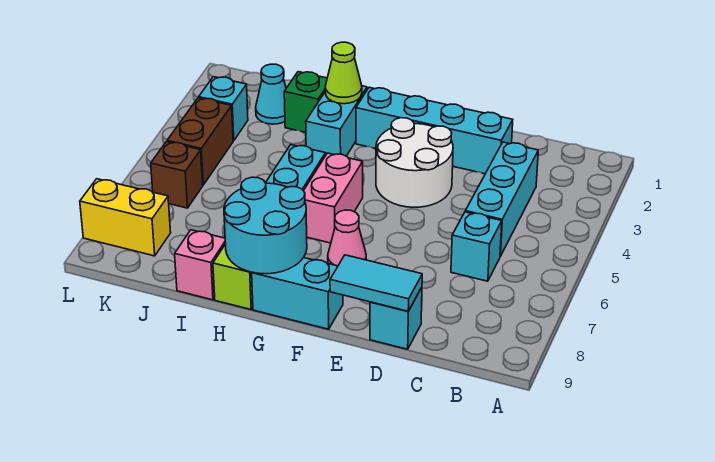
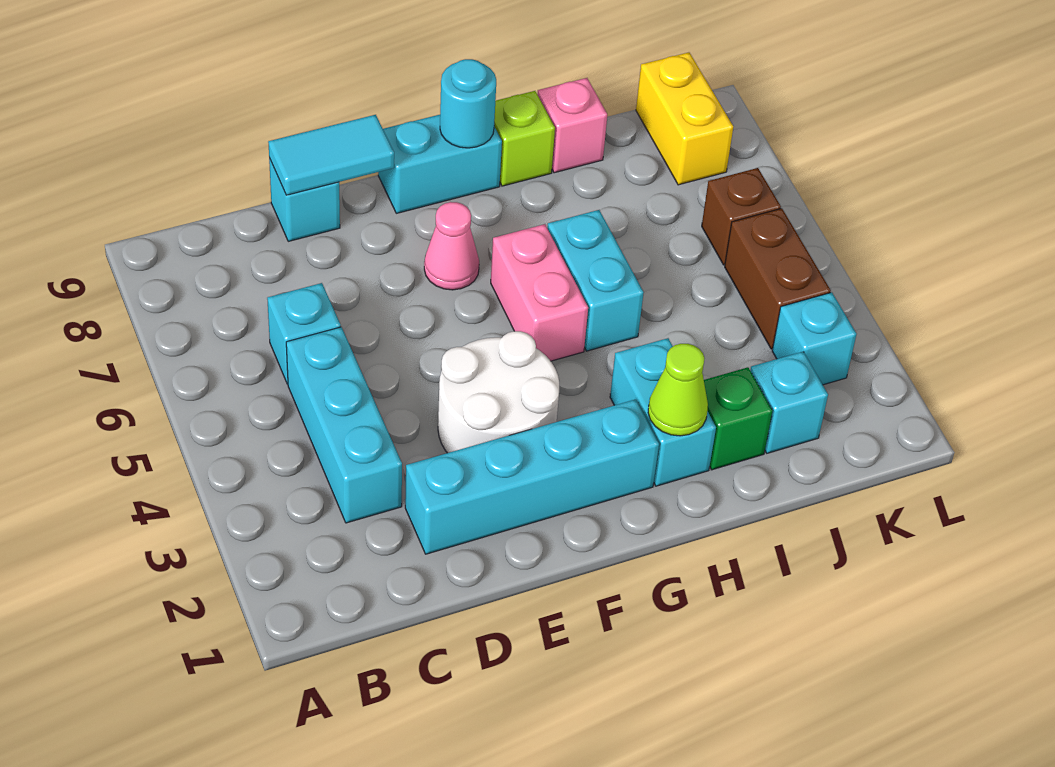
cyan 2x2 round brick [224,177,307,274] -> cyan 1x1 round brick [440,59,496,148]
cyan 1x1 cone [256,64,286,124] -> cyan 1x1 brick [750,352,828,453]
yellow 1x2 brick [80,179,171,256] -> yellow 1x2 brick turned to [636,52,733,185]

